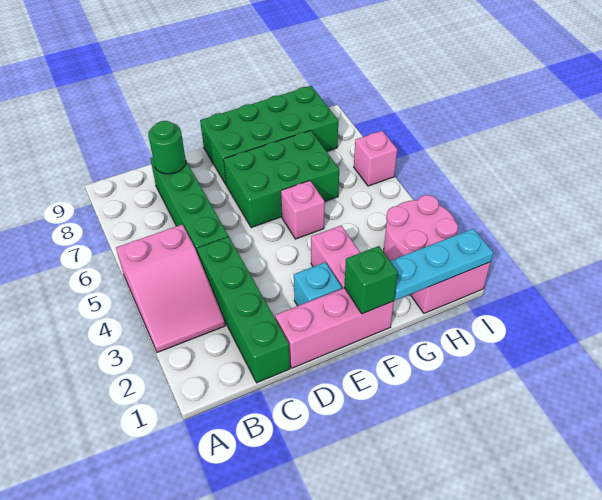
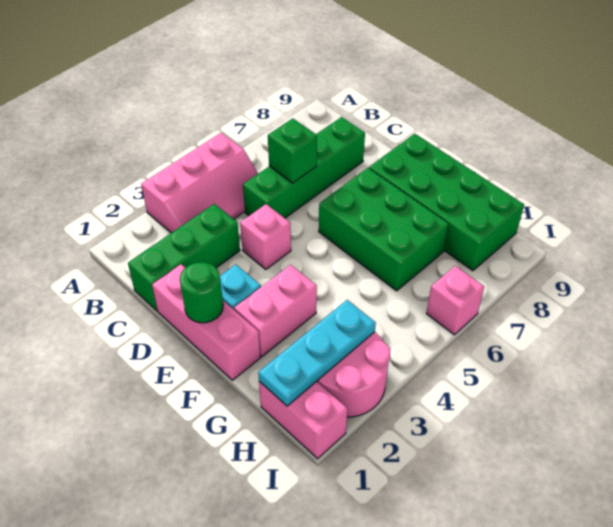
pink 2x3 slope [116,225,225,352] -> pink 2x3 slope turned to [141,133,258,233]
green 1x4 brick [197,237,290,383] -> green 1x3 brick [128,204,240,311]
green 1x1 round brick [148,121,186,174] -> green 1x1 round brick moved to [180,262,223,323]
green 1x1 brick [344,246,398,314] -> green 1x1 brick moved to [268,119,317,183]
pink 1x1 brick [281,181,325,239] -> pink 1x1 brick moved to [240,204,291,269]
cyan 1x3 plate [390,229,493,300] -> cyan 1x3 plate turned to [258,300,376,406]

